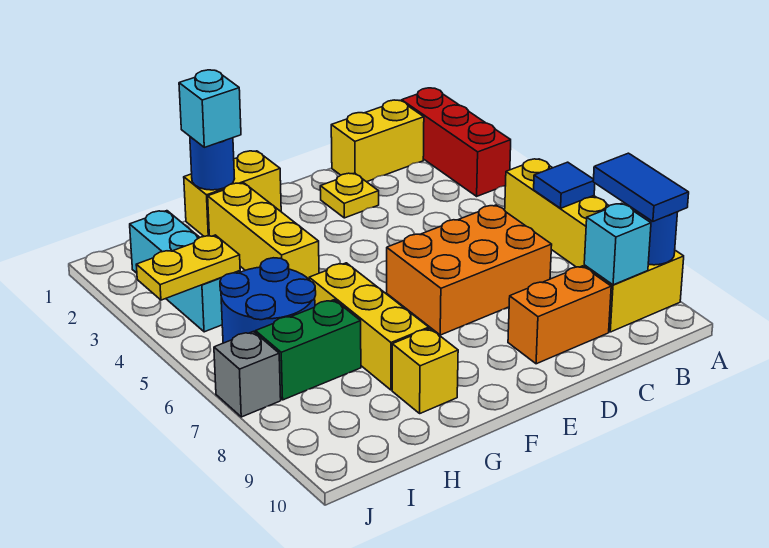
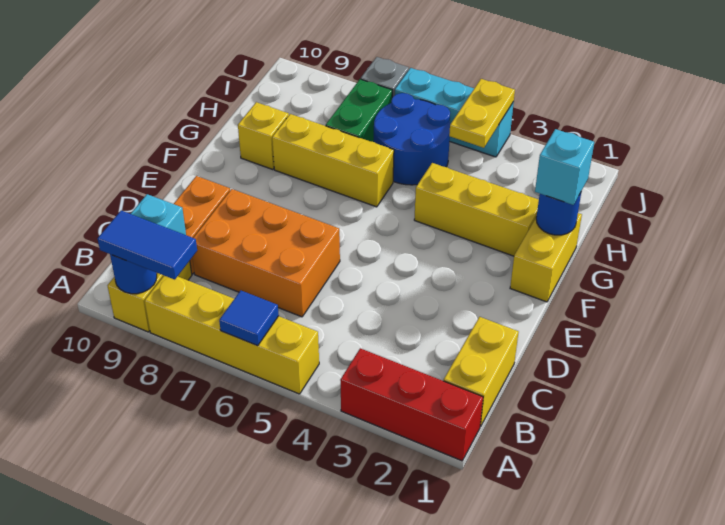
orange 2x3 brick [387,205,552,335] -> orange 2x3 brick turned to [192,189,340,317]
yellow 1x1 plate [320,173,379,218] -> none
cyan 1x3 brick [130,211,240,332] -> cyan 1x3 brick moved to [395,68,514,157]

